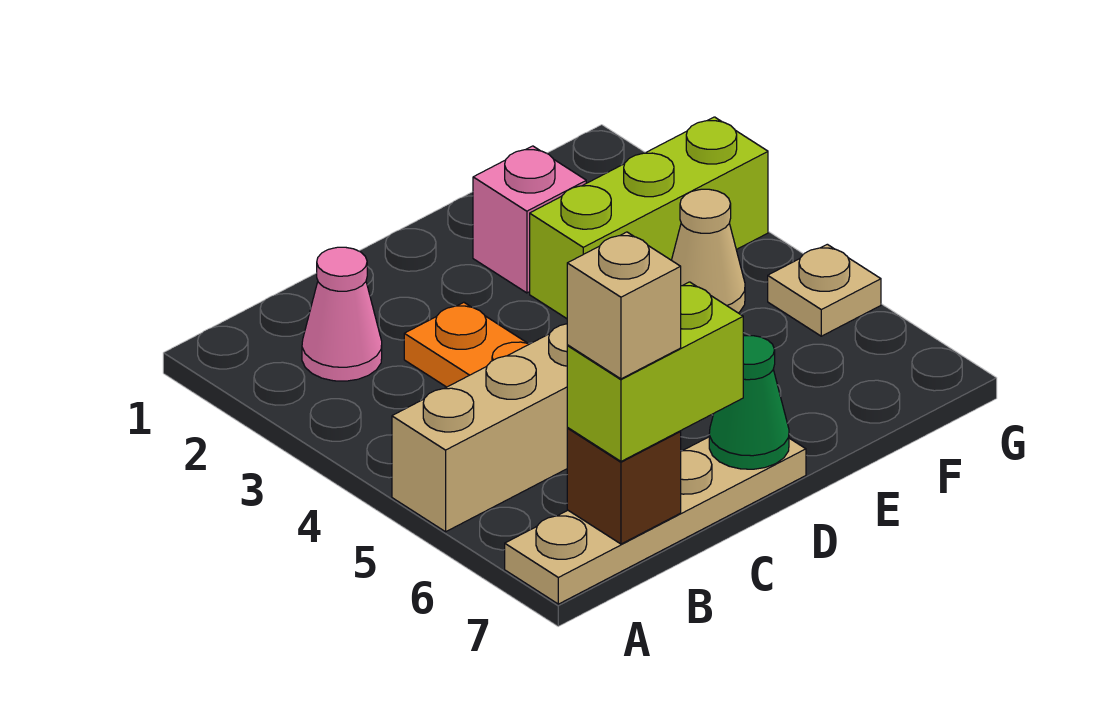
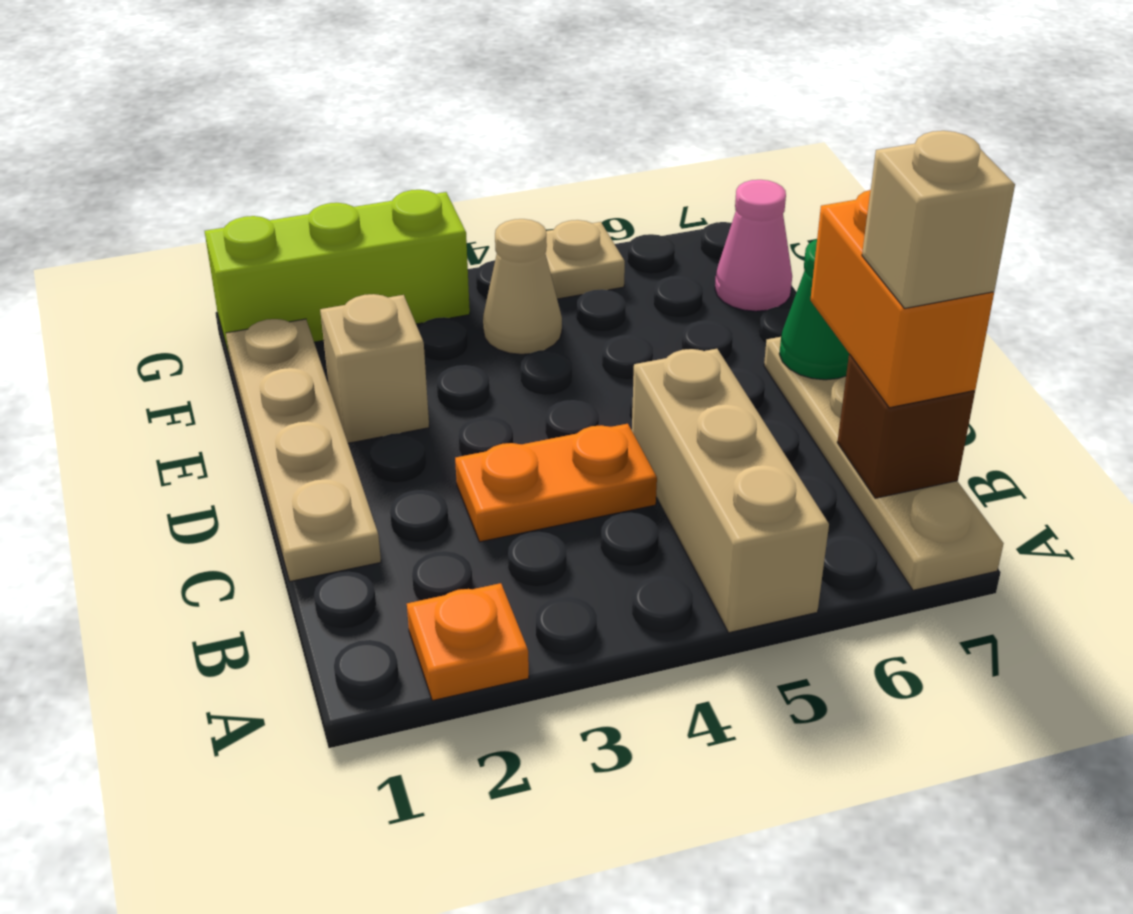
none -> orange 1x1 plate [407,583,529,701]
pink 1x1 cone [302,247,382,381] -> pink 1x1 cone moved to [715,180,792,311]
lime 1x2 brick [567,282,743,461] -> orange 1x2 brick [810,190,994,408]
none -> tan 1x4 plate [226,319,381,581]
pink 1x1 brick [473,146,586,293] -> tan 1x1 brick [320,294,429,443]
lime 1x3 brick [530,117,768,319] -> lime 1x3 brick turned to [205,190,470,354]

